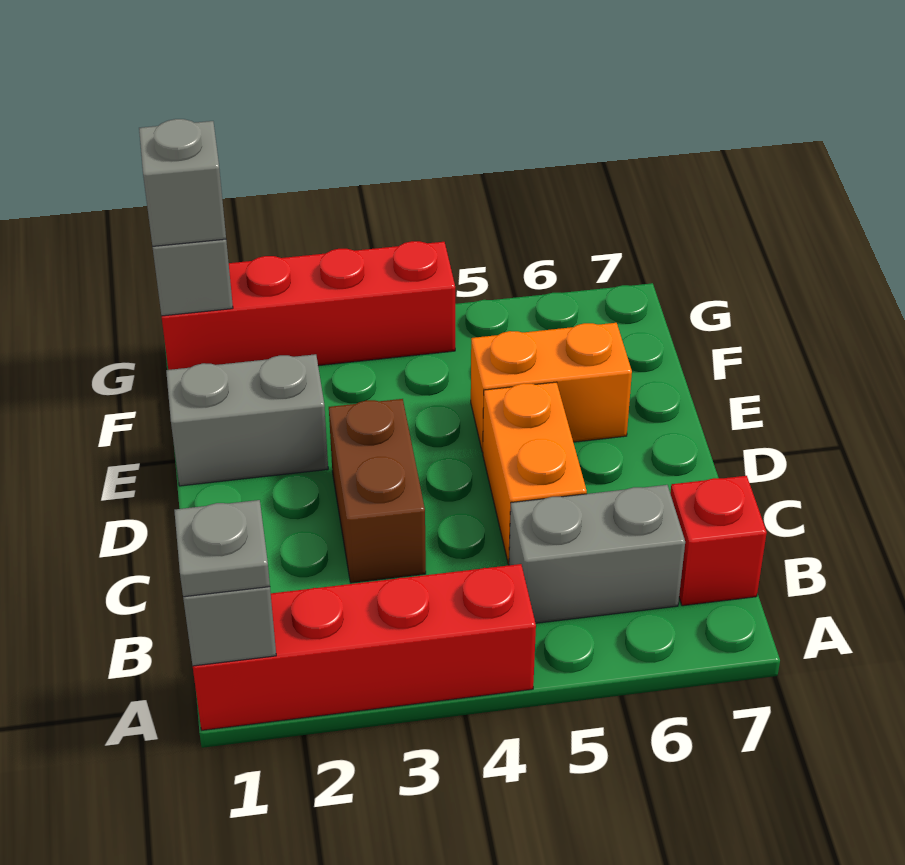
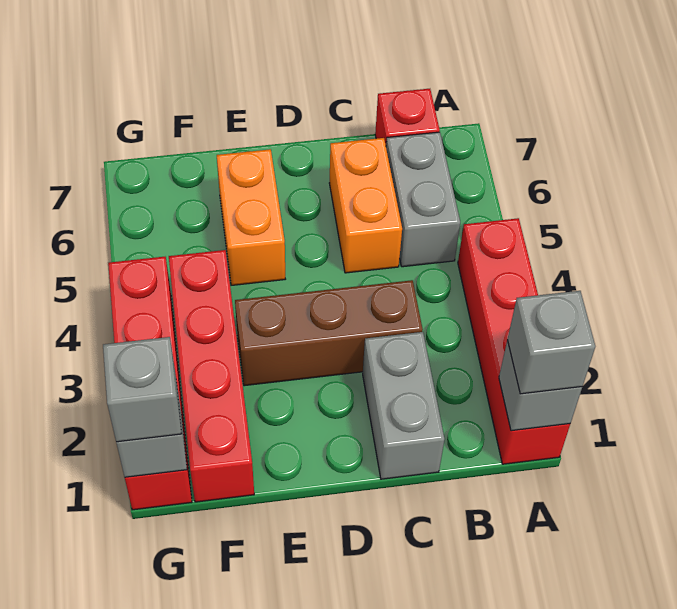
grey 1x1 plate [174,500,270,597] -> grey 1x1 brick [507,291,595,394]
brown 1x2 brick [329,399,426,583] -> brown 1x3 brick [235,280,423,386]
orange 1x2 brick [483,382,587,564] -> orange 1x2 brick turned to [329,138,402,273]
grey 1x2 brick [166,354,328,486] -> grey 1x2 brick moved to [363,332,445,479]
none -> red 1x4 brick [169,250,254,502]

